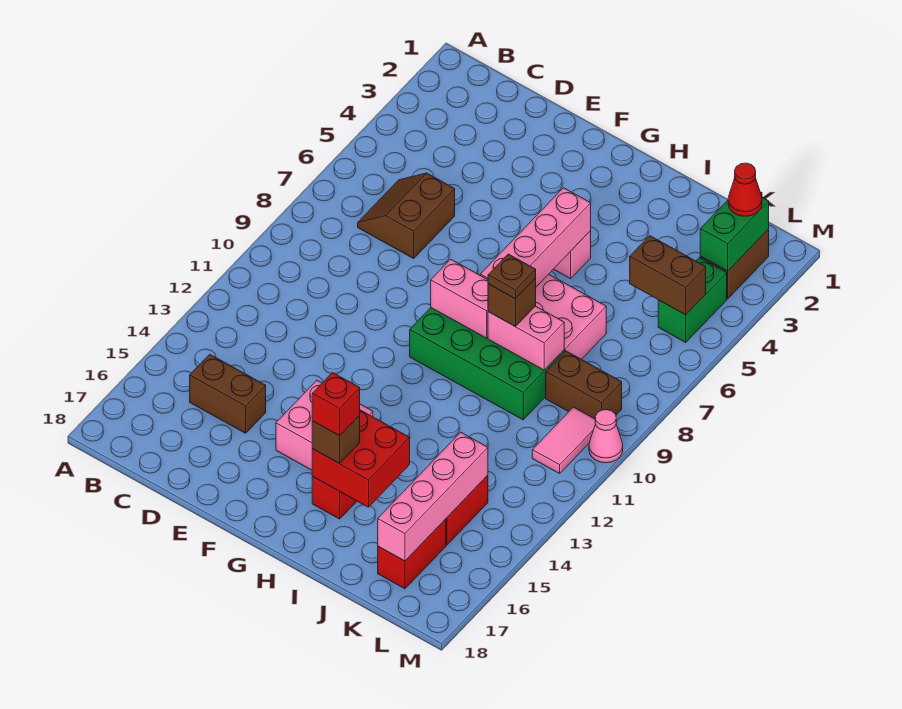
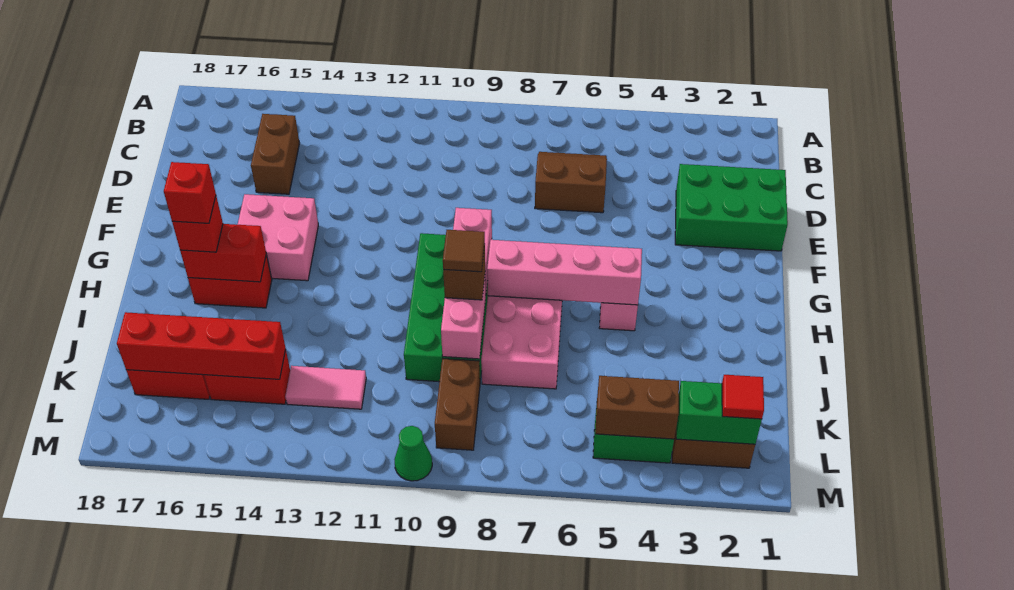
none -> green 2x3 brick [675,164,788,251]
red 2x2 brick [312,410,410,507] -> red 1x2 brick [180,224,266,282]
brown 1x1 brick [312,416,360,464] -> red 1x1 brick [172,196,223,252]
brown 1x1 plate [488,254,536,299] -> brown 1x1 tile [443,230,485,272]
brown 1x2 brick [630,236,706,315] -> brown 1x2 brick turned to [595,376,679,439]
pink 1x4 brick [378,432,488,561] -> red 1x4 brick [117,312,286,379]
red 1x1 cone [728,163,762,216] -> red 1x1 tile [722,375,764,419]
pink 1x2 tile [532,407,596,473] -> pink 1x2 tile moved to [285,366,366,409]
pink 1x1 cone [589,410,623,463] -> green 1x1 cone [395,426,432,481]

